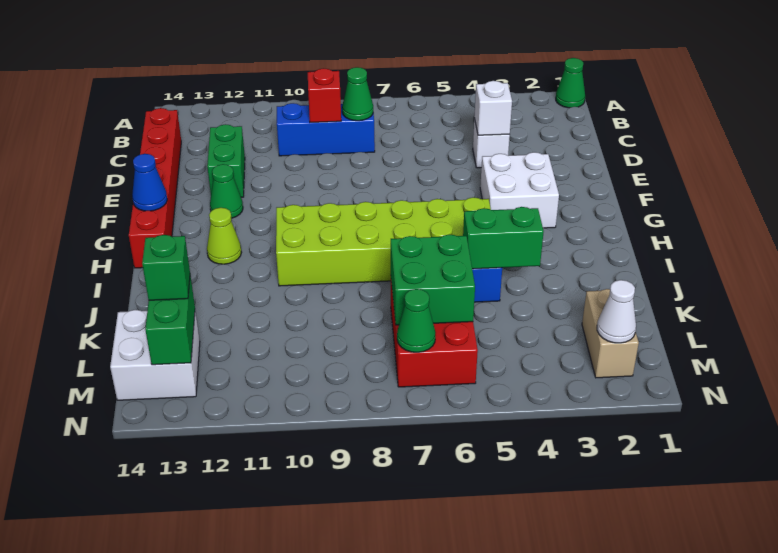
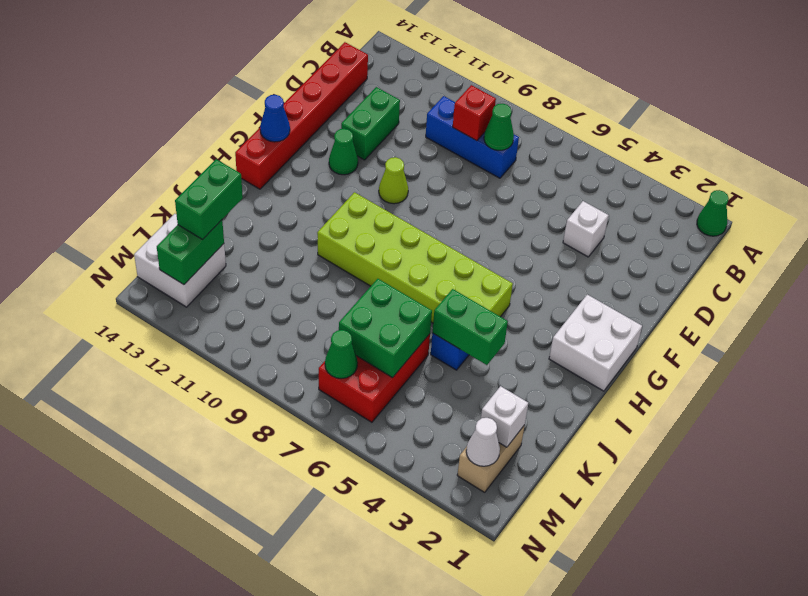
white 1x1 brick [474,81,512,135] -> white 1x1 brick moved to [481,386,528,447]
white 2x2 brick [480,152,559,228] -> white 2x2 brick moved to [549,294,642,391]
lime 1x1 cone [207,208,241,264] -> lime 1x1 cone moved to [379,157,408,204]
green 1x1 brick [142,235,190,300] -> green 1x2 brick [175,159,243,239]

